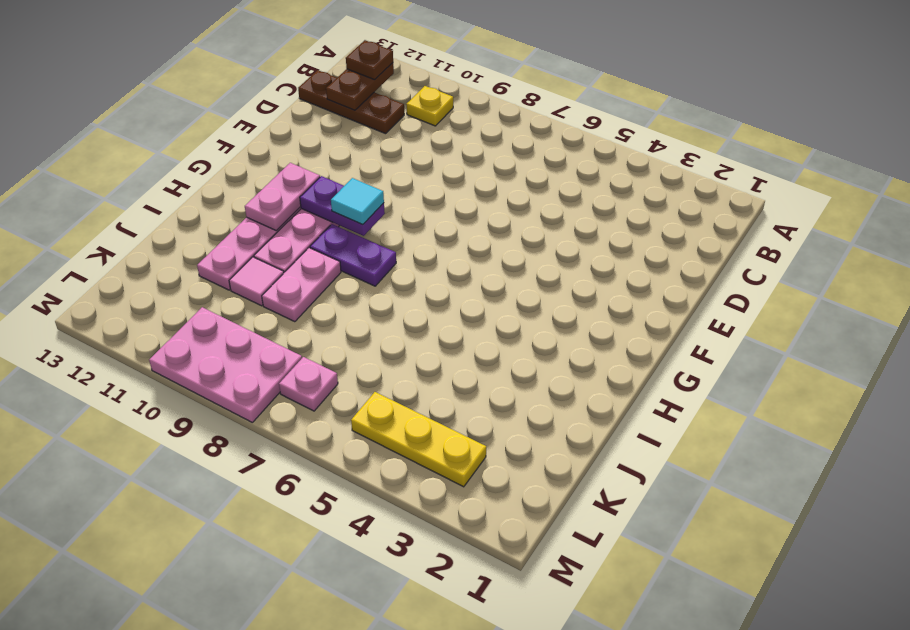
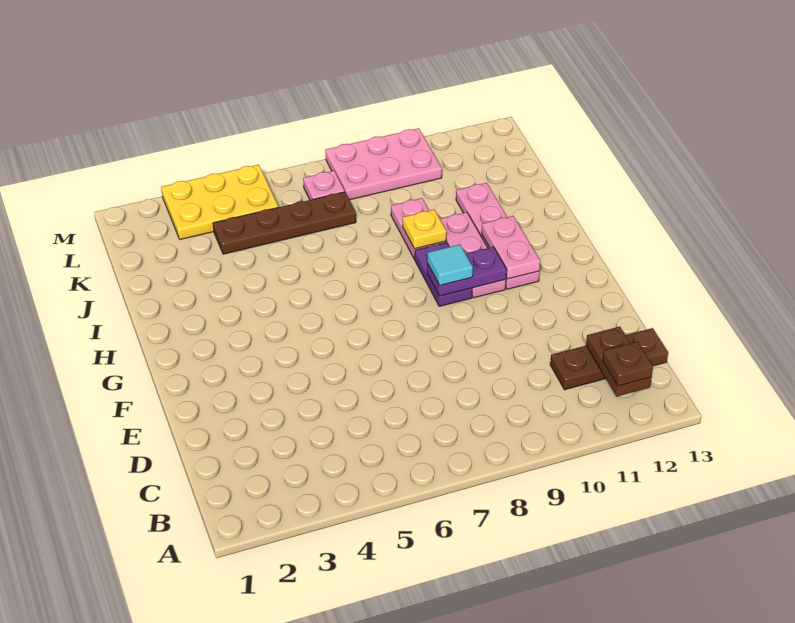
yellow 1x1 plate [406,86,453,126] -> yellow 1x1 plate moved to [403,209,446,249]
purple 1x2 plate [310,224,396,286] -> purple 1x2 plate turned to [415,243,472,306]
pink 1x1 tile [229,257,284,306] -> none
none -> brown 1x4 plate [213,192,356,254]
yellow 1x3 plate [351,392,486,487] -> yellow 2x3 plate [161,165,278,239]

